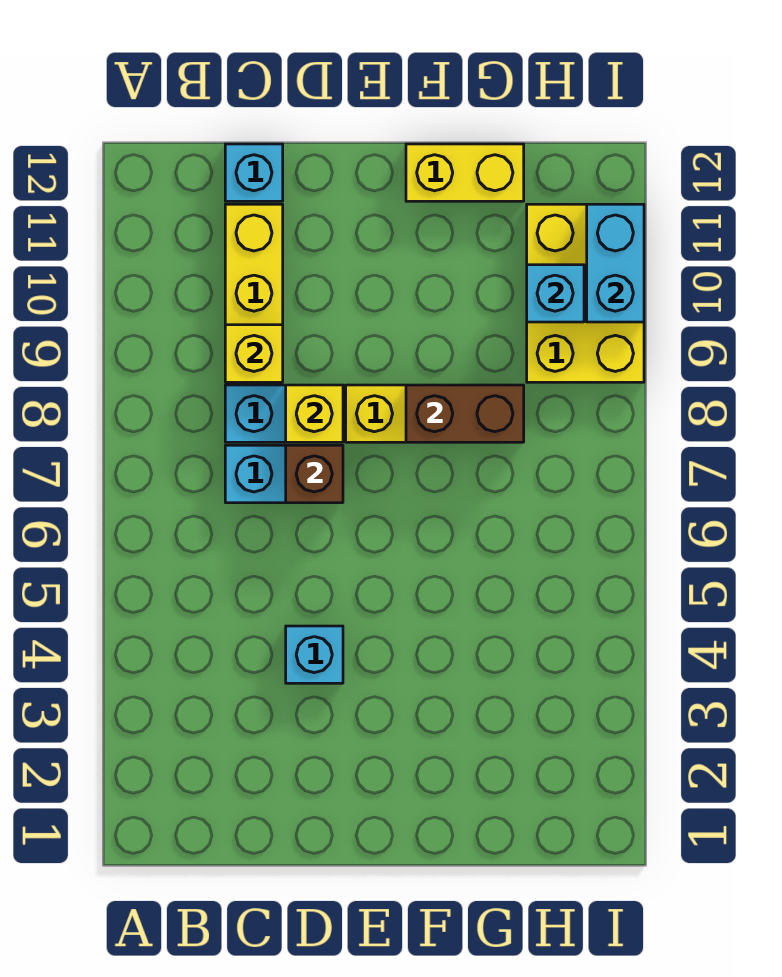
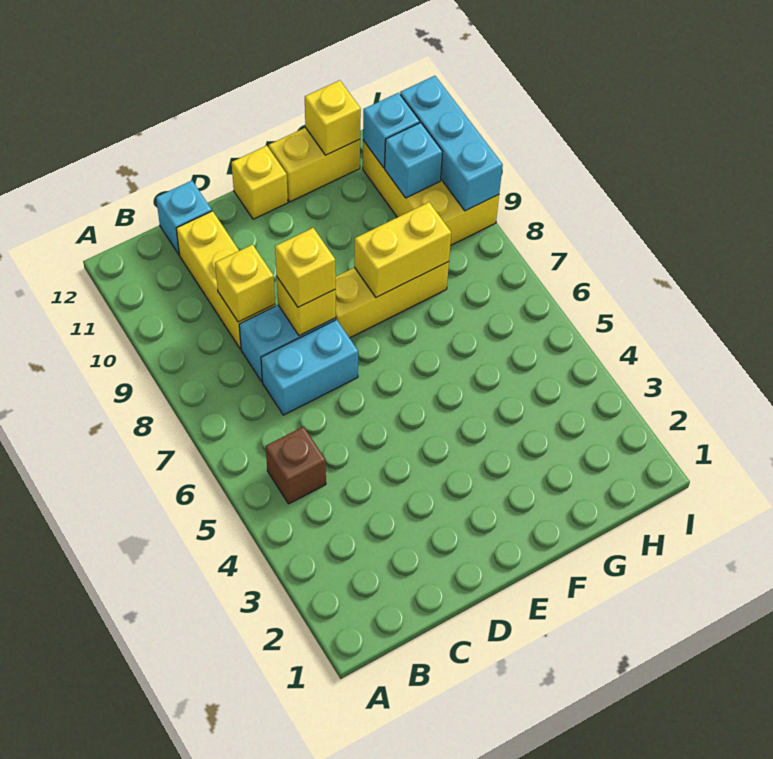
cyan 1x1 brick [286,626,343,683] -> cyan 1x1 brick moved to [363,93,420,168]
brown 1x1 brick [286,445,343,503] -> brown 1x1 brick moved to [266,426,326,504]
none -> yellow 1x1 brick [275,228,336,307]
none -> yellow 1x1 brick [232,146,288,219]
brown 1x2 brick [406,385,524,442] -> yellow 1x2 brick [354,202,451,297]
none -> yellow 1x1 brick [305,80,361,155]
cyan 1x2 brick [587,204,644,322] -> cyan 1x3 brick [400,76,503,211]

